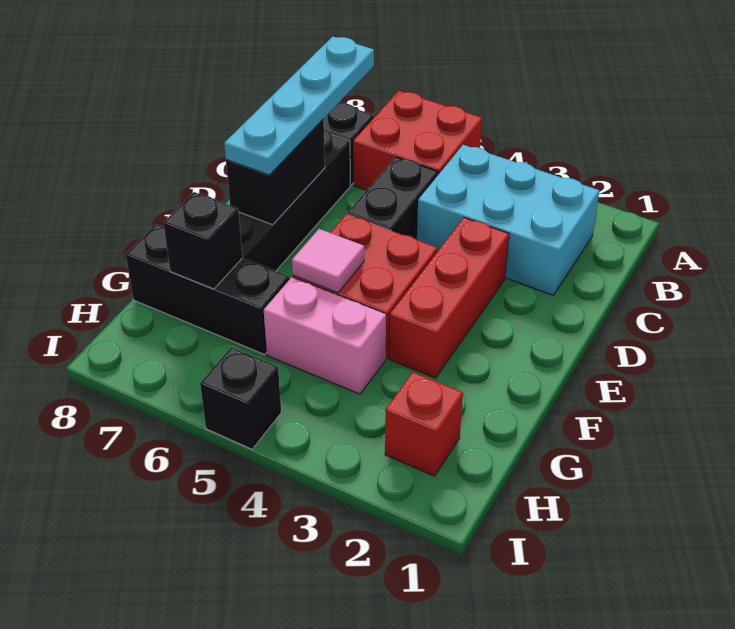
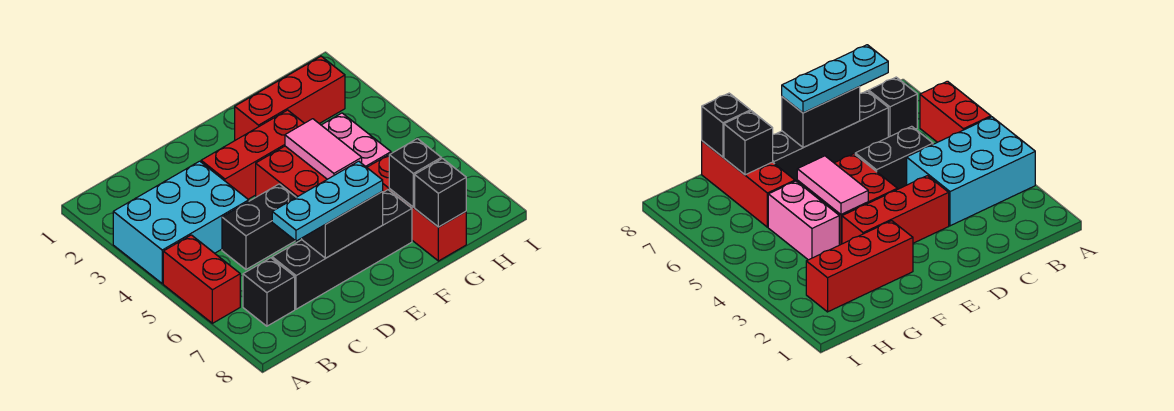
red 2x2 brick [353,91,482,190] -> red 1x2 brick [163,235,240,323]
cyan 2x3 brick [417,145,599,295] -> cyan 2x3 brick turned to [113,161,249,283]
cyan 1x4 plate [224,36,374,175] -> cyan 1x3 plate [272,161,383,241]
pink 1x1 tile [292,229,364,293] -> pink 1x2 tile [285,119,362,179]
black 1x3 brick [126,224,289,355] -> red 1x3 brick [367,153,466,261]
red 1x1 brick [385,372,463,476] -> red 1x3 brick [235,56,345,140]
black 1x1 brick [200,347,281,449] -> black 1x1 brick moved to [415,159,466,227]

